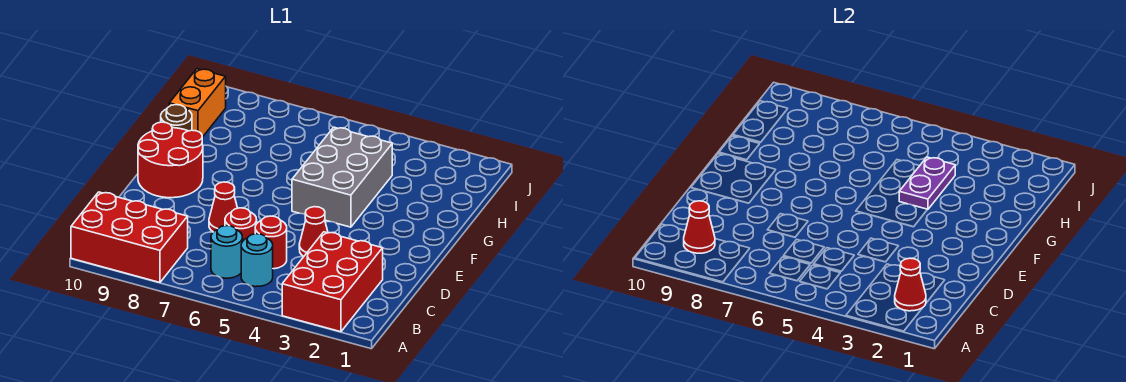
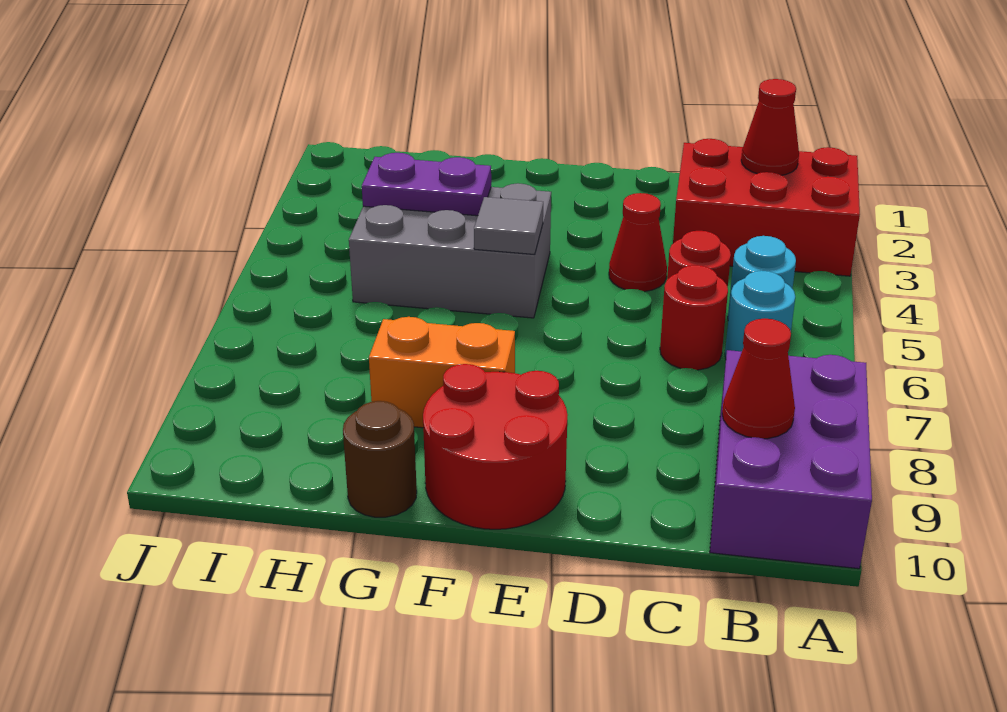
red 2x3 brick [71,192,188,282] -> purple 2x3 brick [710,350,872,569]
red 1x1 cone [209,182,237,232] -> none
none -> grey 1x1 tile [474,197,543,255]
orange 1x2 brick [169,69,226,137] -> orange 1x2 brick moved to [369,317,515,428]

